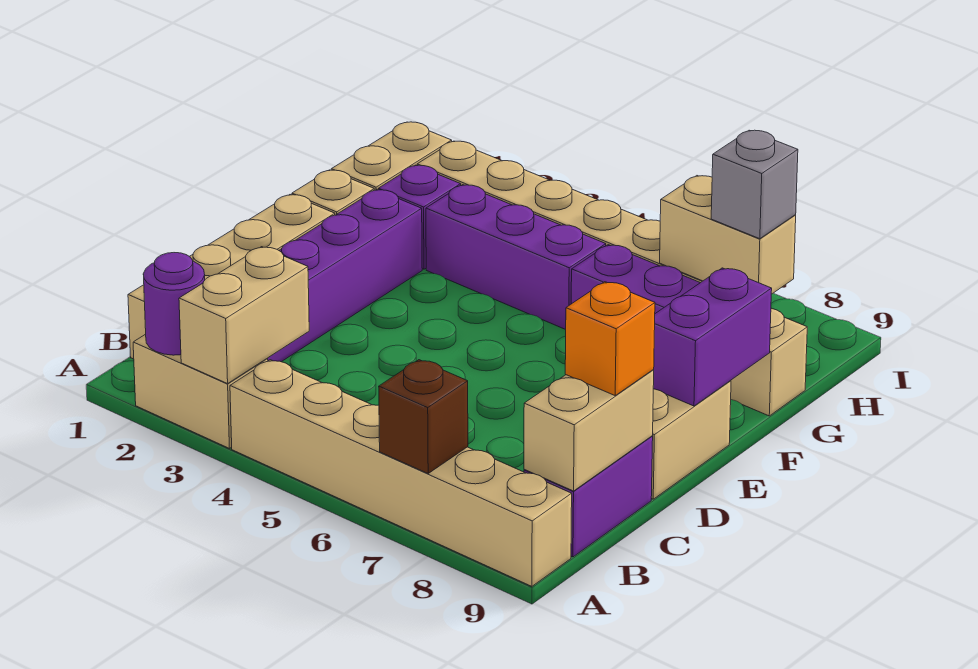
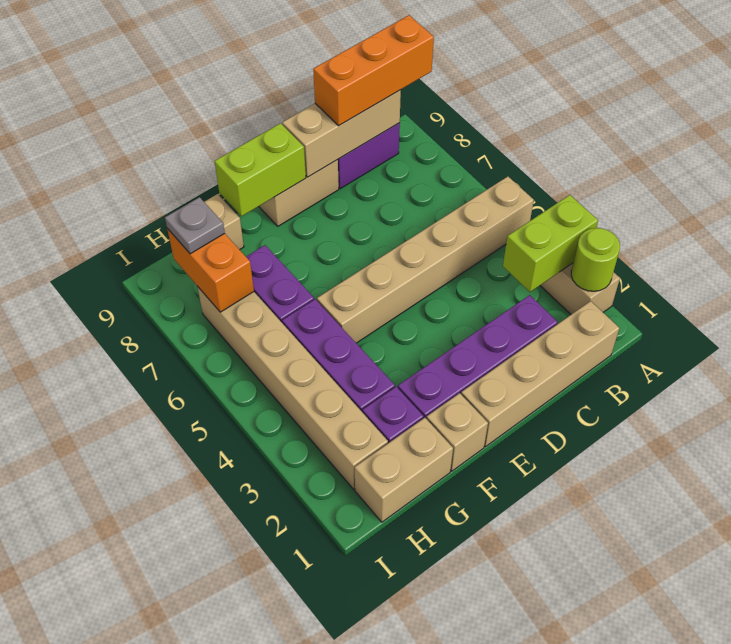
purple 1x1 round brick [143,253,205,355] -> lime 1x1 round brick [571,228,620,291]
tan 1x2 brick [179,247,309,384] -> lime 1x2 brick [503,195,598,292]
tan 1x6 brick [230,360,572,586] -> tan 1x6 brick turned to [317,177,534,343]
brown 1x1 brick [379,360,468,473] -> none
tan 1x2 brick [524,370,654,491] -> tan 1x3 brick [282,90,401,177]
orange 1x1 brick [565,282,655,395] -> orange 1x3 brick [313,15,434,126]
purple 1x2 brick [653,268,772,406] -> lime 1x2 brick [215,123,306,216]
tan 1x2 brick [660,176,796,294] -> orange 1x2 brick [167,229,254,312]
grey 1x1 brick [711,130,798,239] -> grey 1x1 plate [165,197,225,254]

